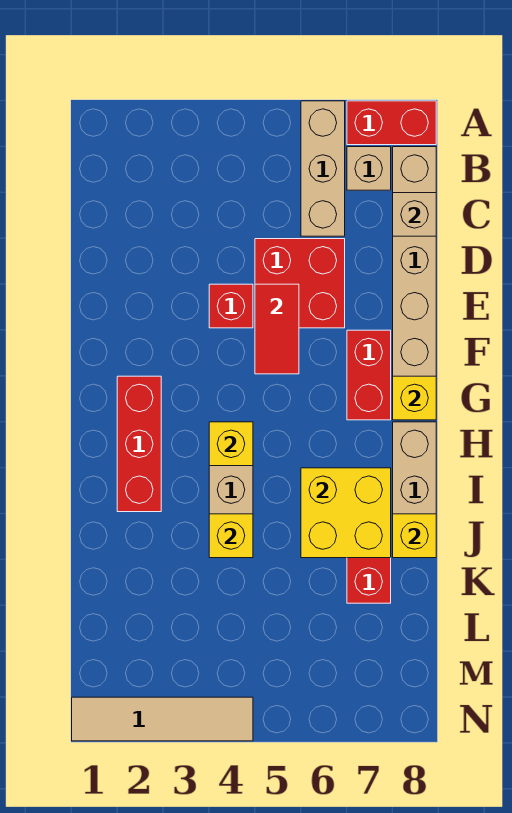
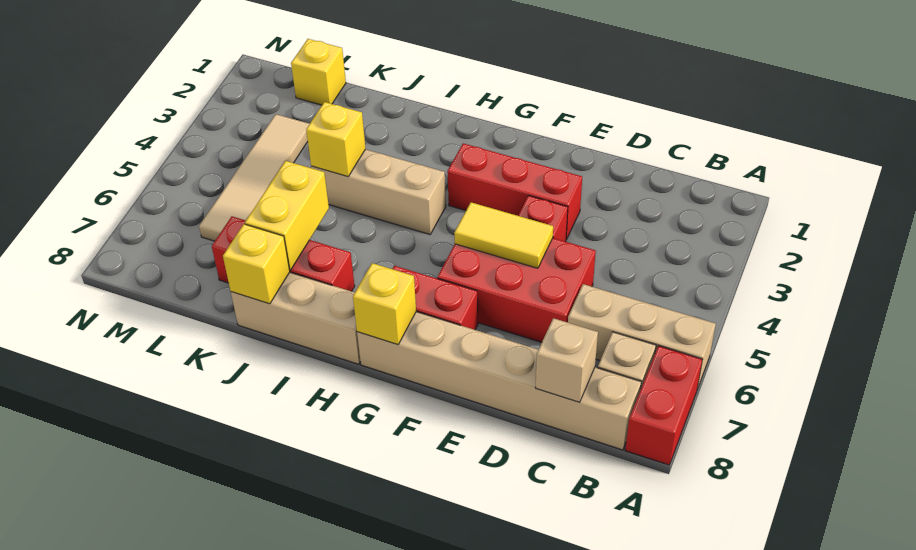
red 2x2 brick [255,239,345,328] -> red 2x3 brick [437,238,596,342]
red 1x2 tile [255,284,299,374] -> yellow 1x2 tile [454,202,553,268]
red 1x3 brick [117,376,161,512] -> red 1x3 brick moved to [447,143,582,240]
yellow 1x1 brick [209,422,253,466] -> yellow 1x1 brick moved to [291,39,346,105]
yellow 2x2 brick [301,468,391,558] -> yellow 1x2 brick [245,161,329,270]
tan 1x4 tile [72,697,253,741] -> tan 1x4 tile moved to [199,114,309,241]

